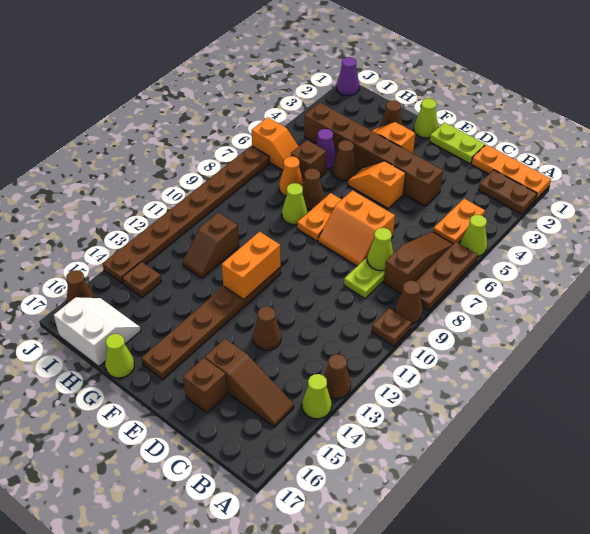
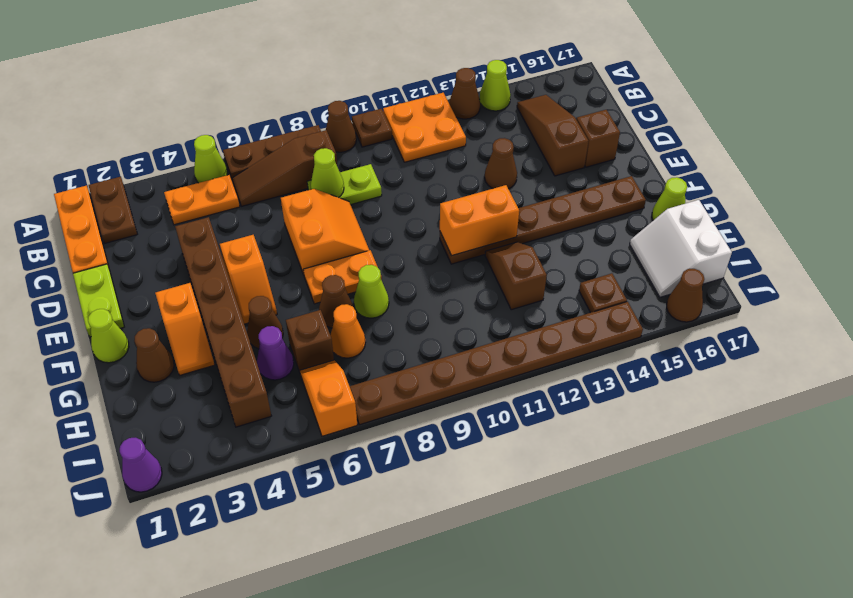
none -> orange 2x2 plate [383,93,466,162]
brown 1x2 slope [183,213,239,278] -> brown 1x2 slope turned to [485,242,547,310]

